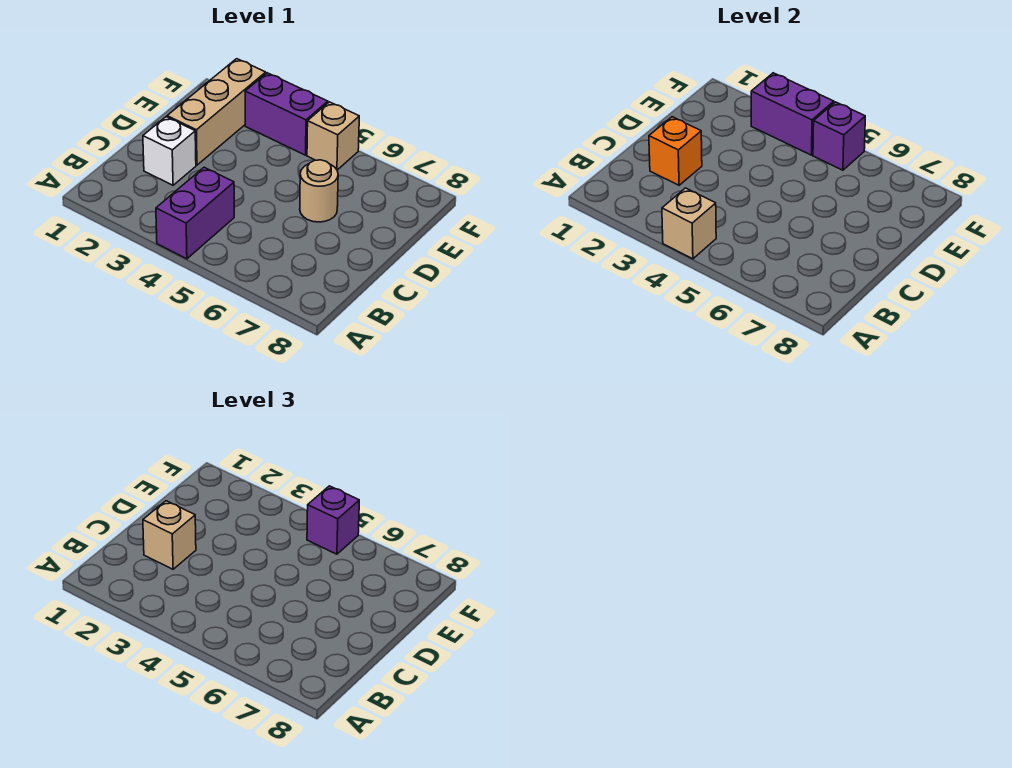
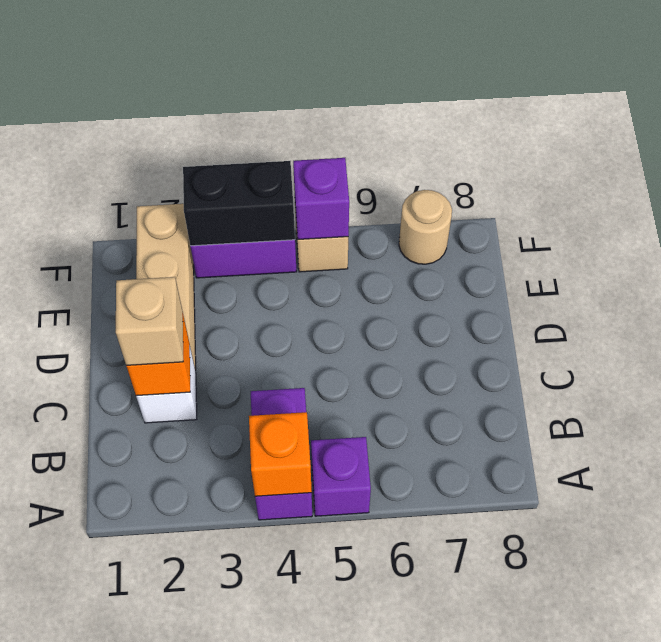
tan 1x1 brick [662,188,716,259] -> orange 1x1 brick [249,412,312,496]
tan 1x1 round brick [300,160,338,222] -> tan 1x1 round brick moved to [399,190,452,264]
purple 1x2 brick [751,73,834,155] -> black 1x2 brick [183,161,295,246]
purple 1x1 brick [307,486,359,554] -> purple 1x1 brick moved to [311,437,371,516]

